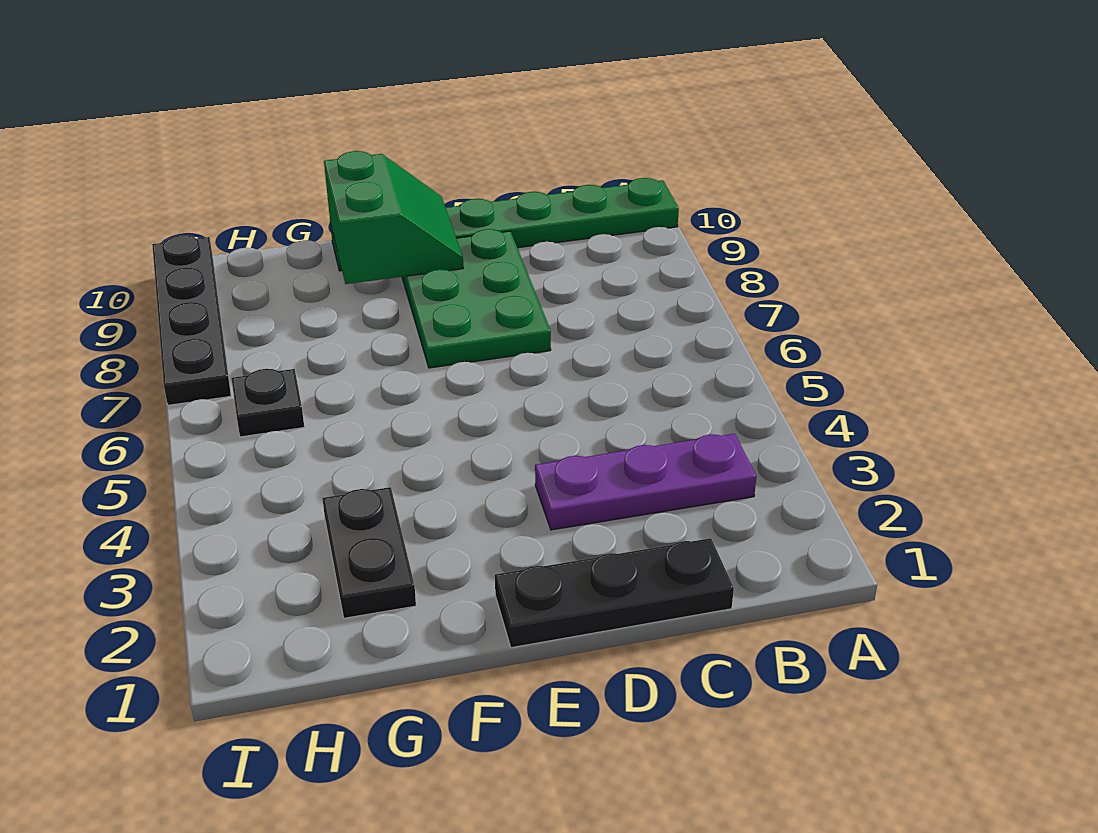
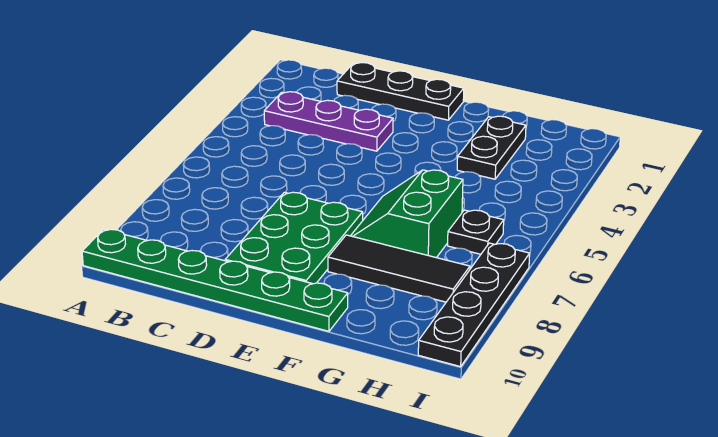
green 2x2 slope [324,151,463,284] -> green 2x2 slope moved to [351,170,463,258]
none -> black 1x3 tile [328,235,470,302]

